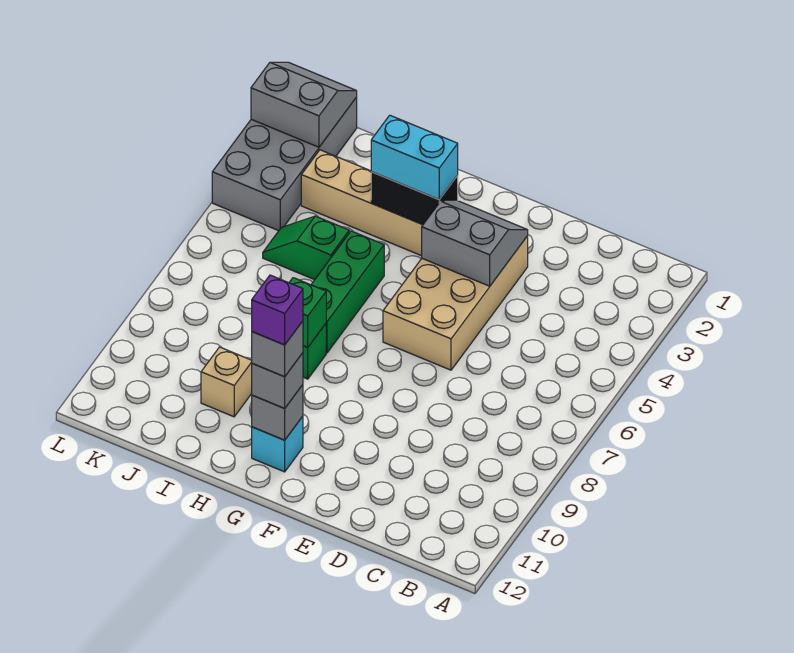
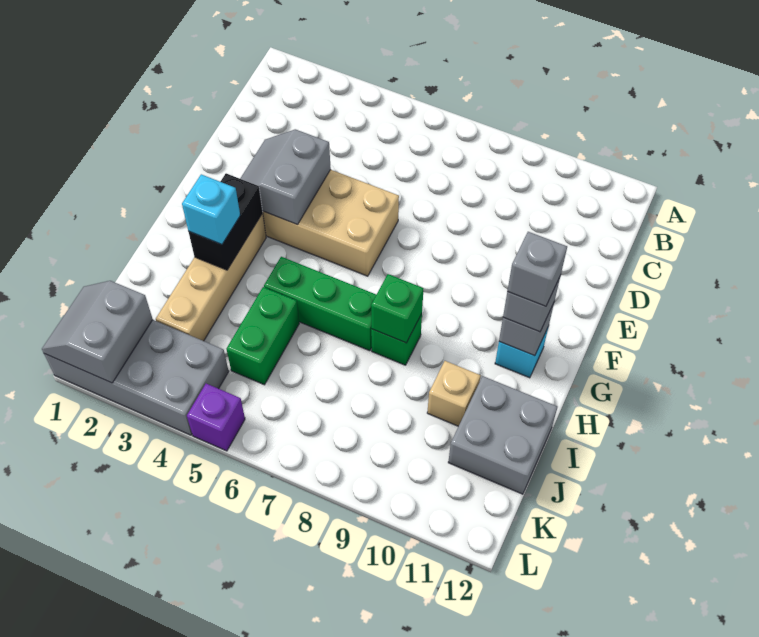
cyan 1x2 brick [371,115,458,199] -> cyan 1x1 brick [182,174,240,244]
purple 1x1 brick [252,275,303,345] -> purple 1x1 brick moved to [187,384,245,451]
green 1x2 slope [263,216,349,280] -> green 1x2 brick [226,287,299,385]
none -> grey 2x2 brick [448,376,557,494]

